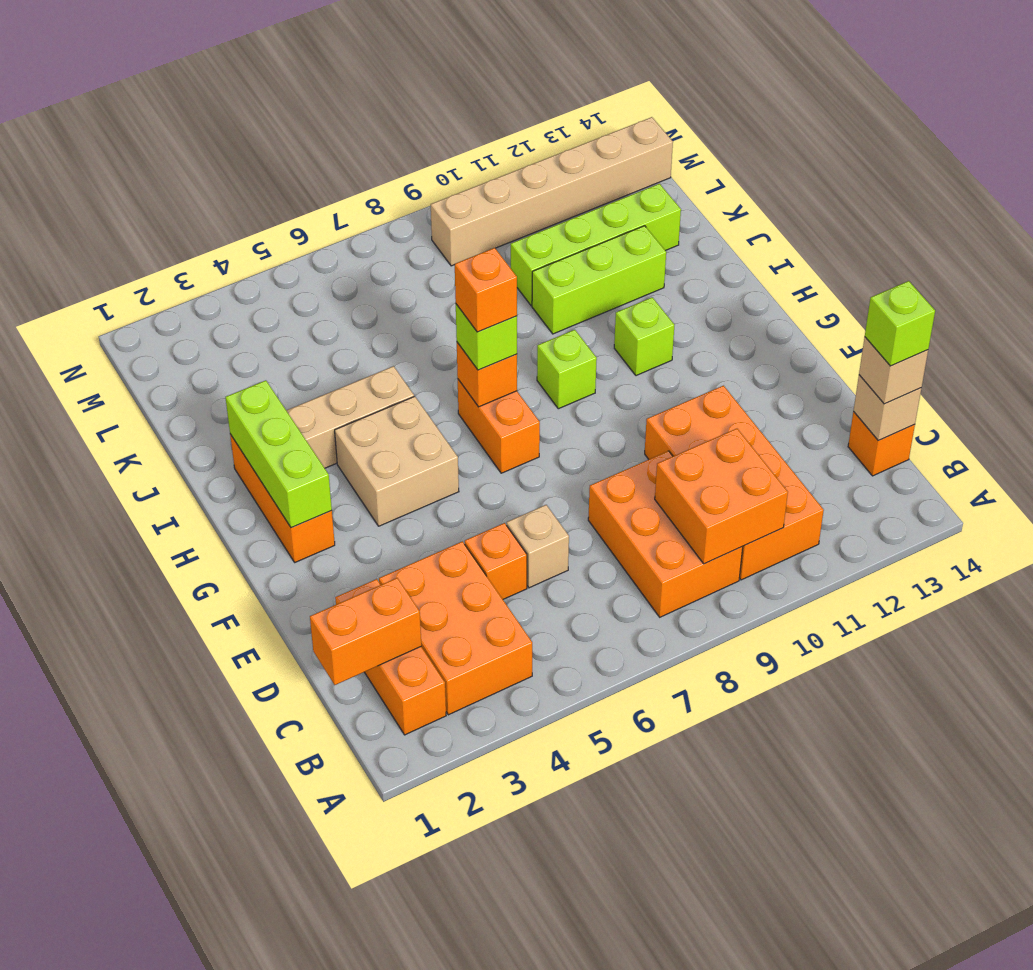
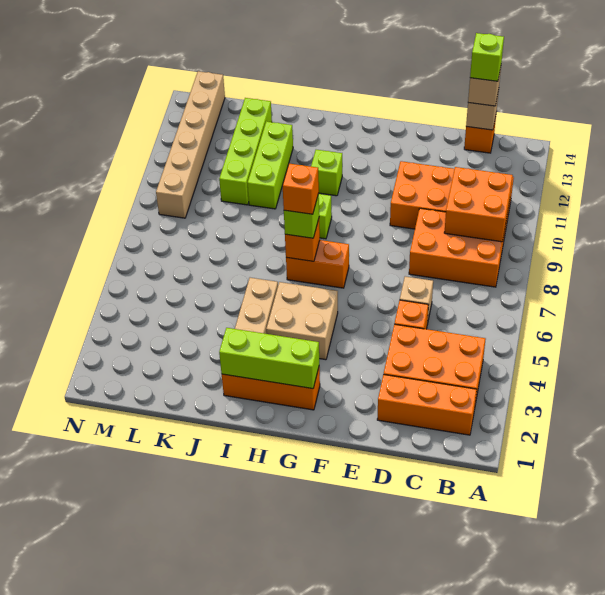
orange 1x2 brick [310,578,421,685] -> none

